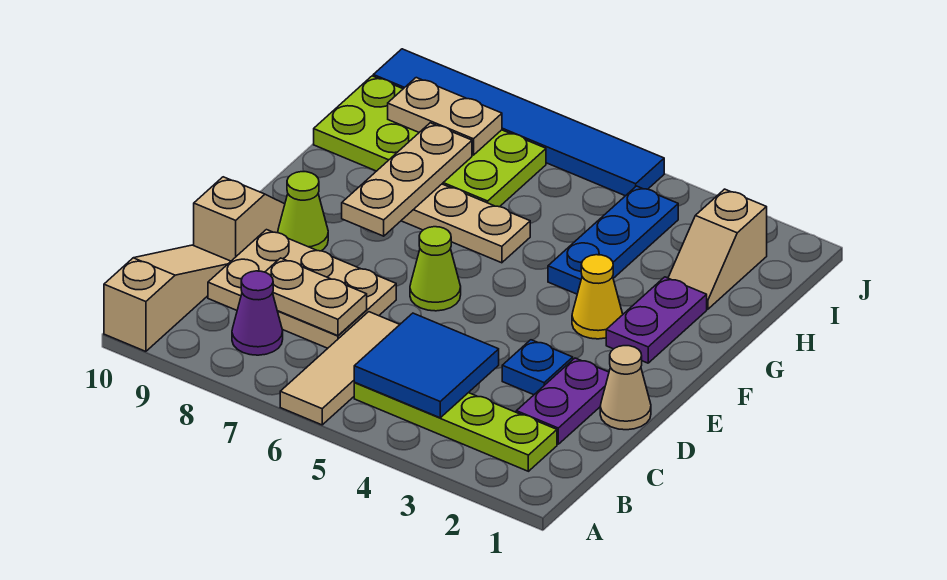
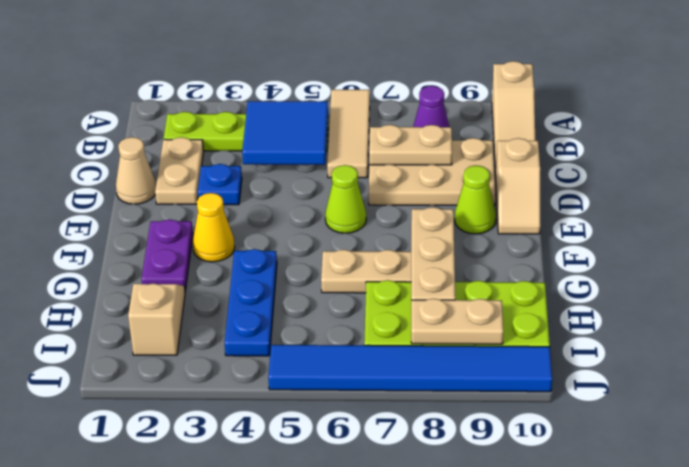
purple 1x2 plate [516,358,609,444] -> tan 1x2 plate [155,137,204,204]

